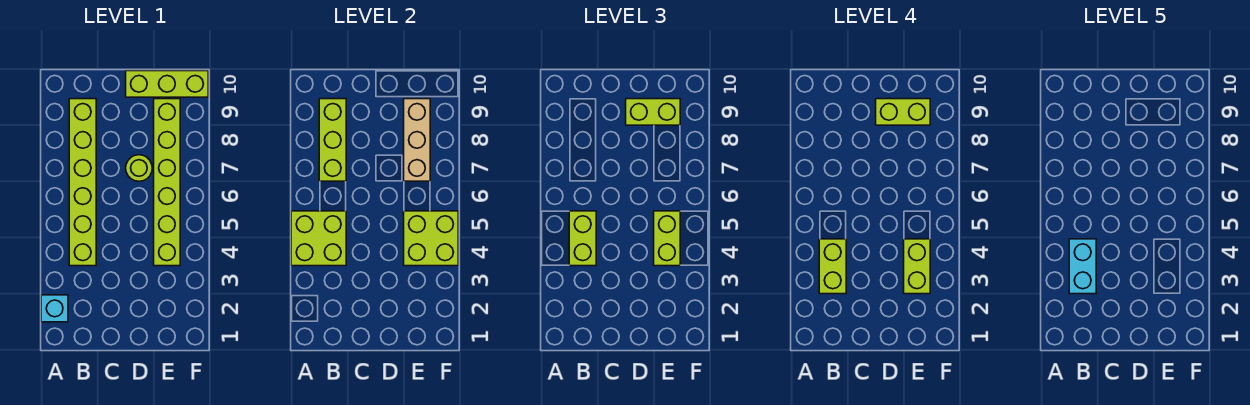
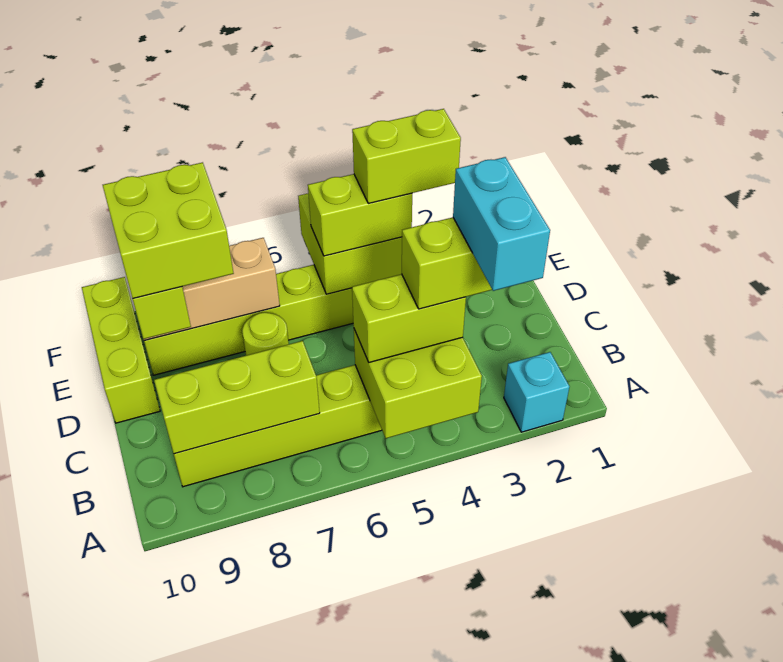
cyan 1x2 brick [1069,239,1096,294] -> cyan 1x2 brick turned to [453,157,550,291]
lime 1x2 brick [876,99,930,125] -> lime 2x2 brick [103,162,234,299]

